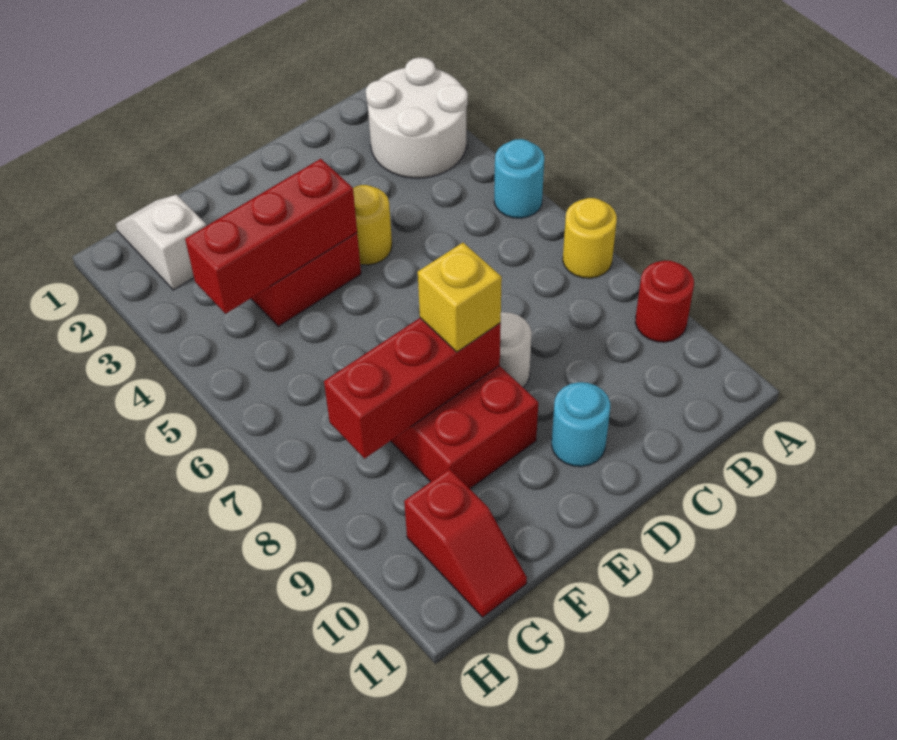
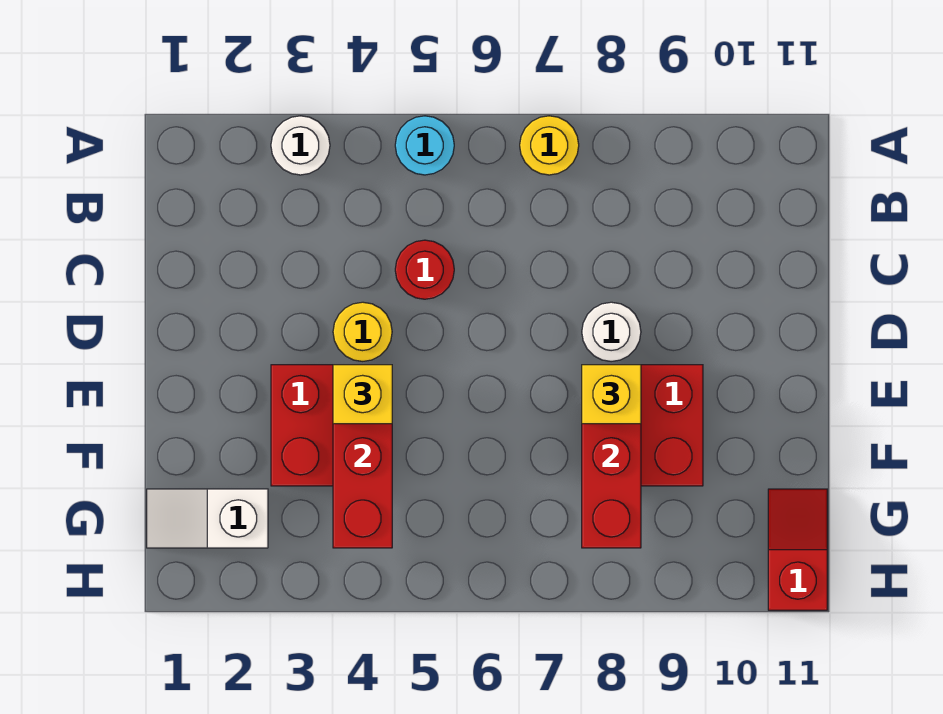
white 2x2 round brick [366,58,468,178] -> white 1x1 round brick [271,116,330,175]
red 1x1 round brick [635,261,694,342] -> red 1x1 round brick moved to [395,240,454,299]
cyan 1x1 round brick [551,382,610,467] -> none
none -> yellow 1x1 brick [333,365,392,424]
red 1x2 slope [404,469,527,617] -> red 1x2 slope turned to [768,489,827,610]

